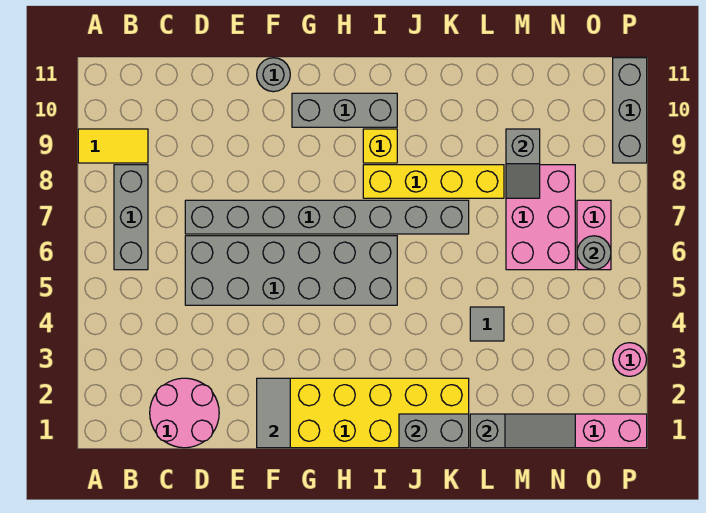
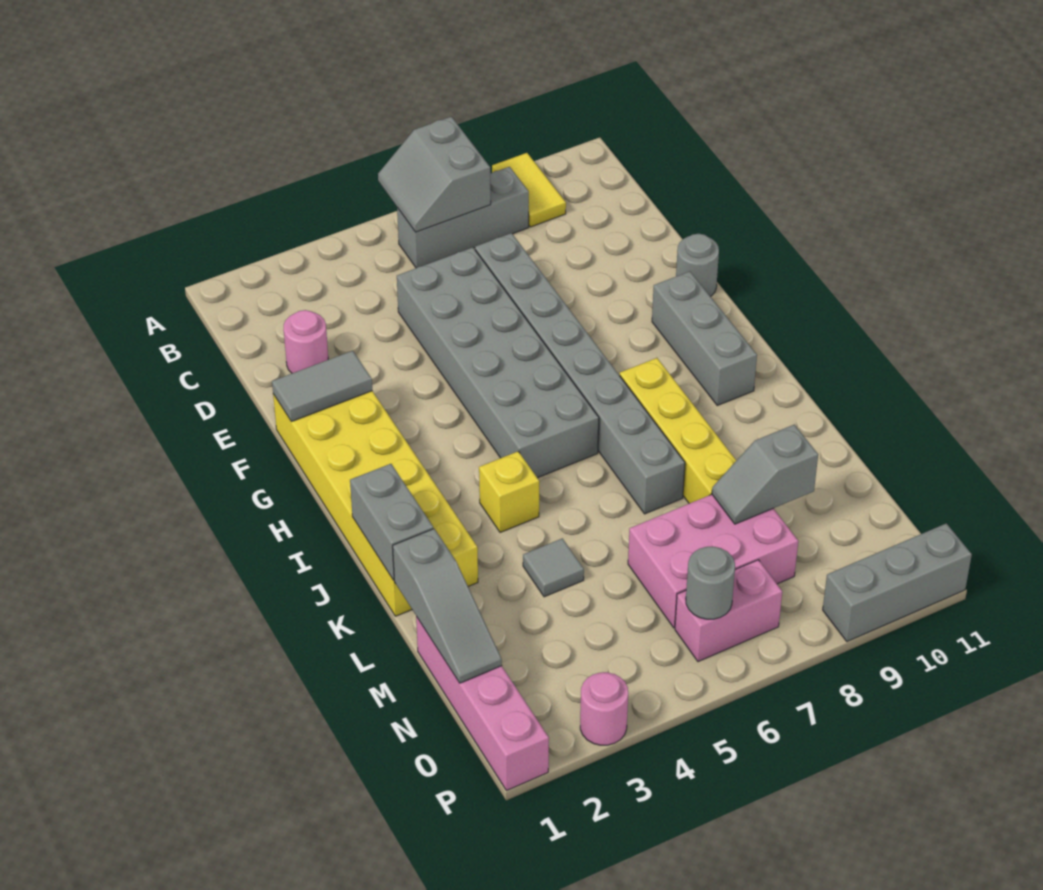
none -> grey 2x2 slope [378,117,491,232]
pink 2x2 round brick [150,378,219,448] -> pink 1x1 round brick [284,310,328,373]
yellow 1x1 brick [363,129,397,163] -> yellow 1x1 brick moved to [479,451,539,532]

